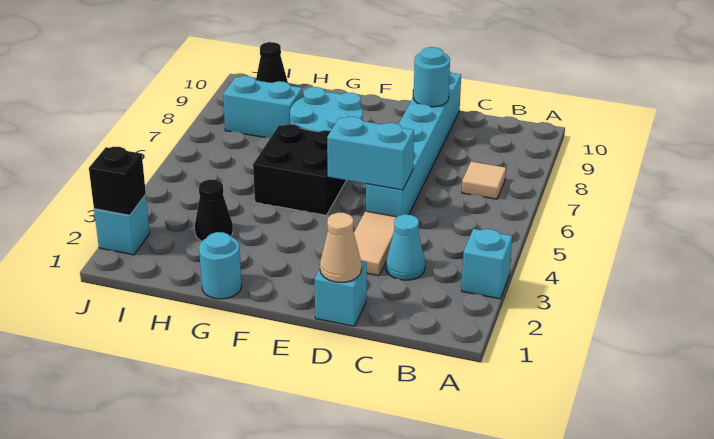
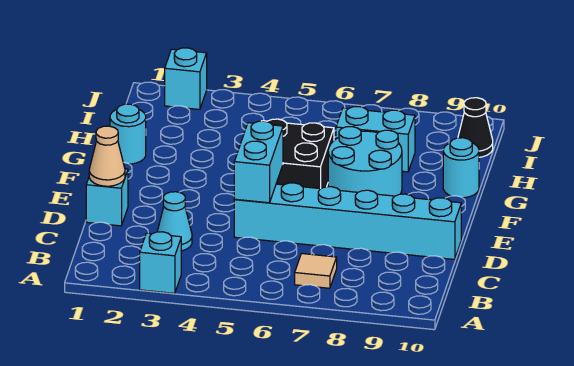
tan 1x2 tile [354,211,396,276] -> none
cyan 1x1 round brick [414,47,450,107] -> cyan 1x1 round brick moved to [443,138,479,198]
black 1x1 cone [195,179,233,241] -> none
cyan 1x2 brick [223,76,302,138] -> cyan 1x2 brick turned to [336,107,415,172]
black 1x1 brick [89,147,146,215] -> none

